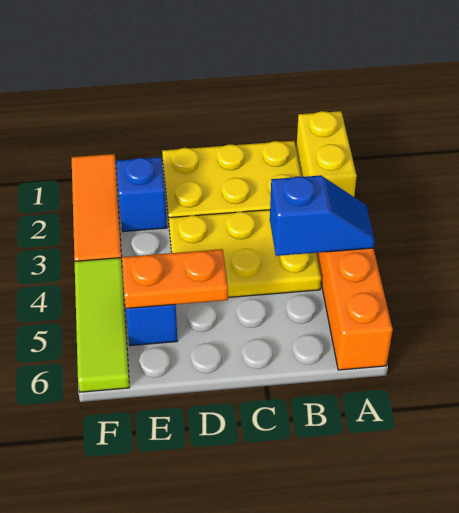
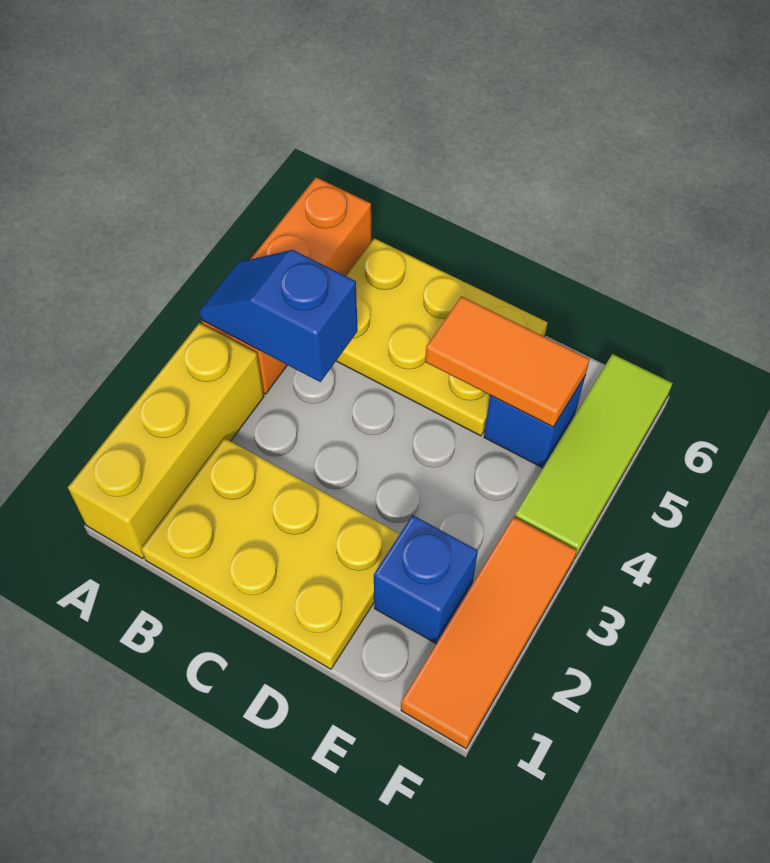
yellow 1x2 brick [296,111,357,197] -> yellow 1x3 brick [68,323,264,558]
yellow 2x3 plate [169,210,321,297] -> yellow 2x3 plate moved to [336,238,547,436]
orange 1x2 plate [122,249,228,308] -> orange 1x2 tile [425,296,590,427]

